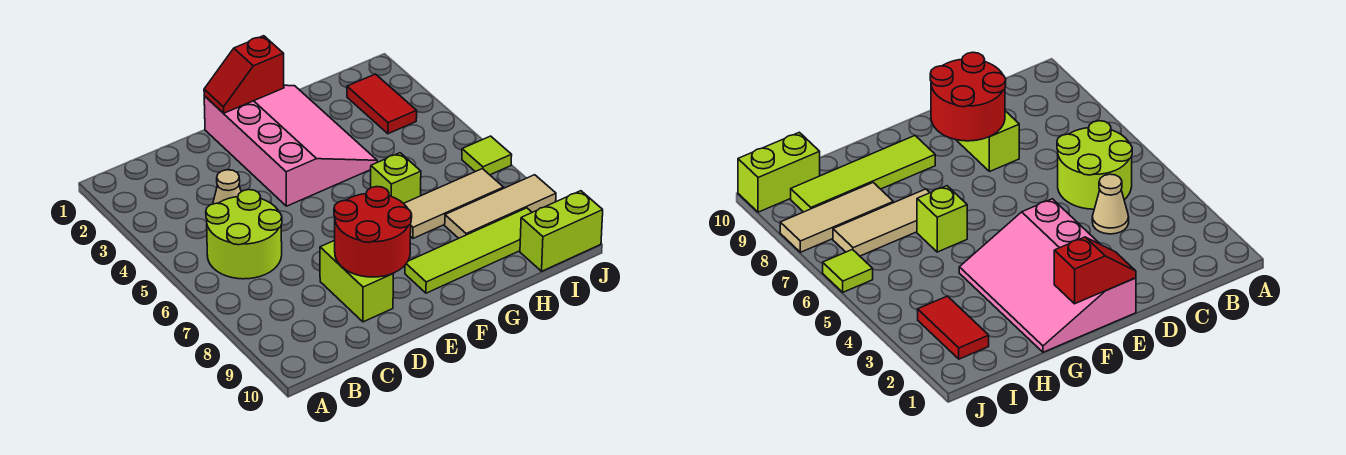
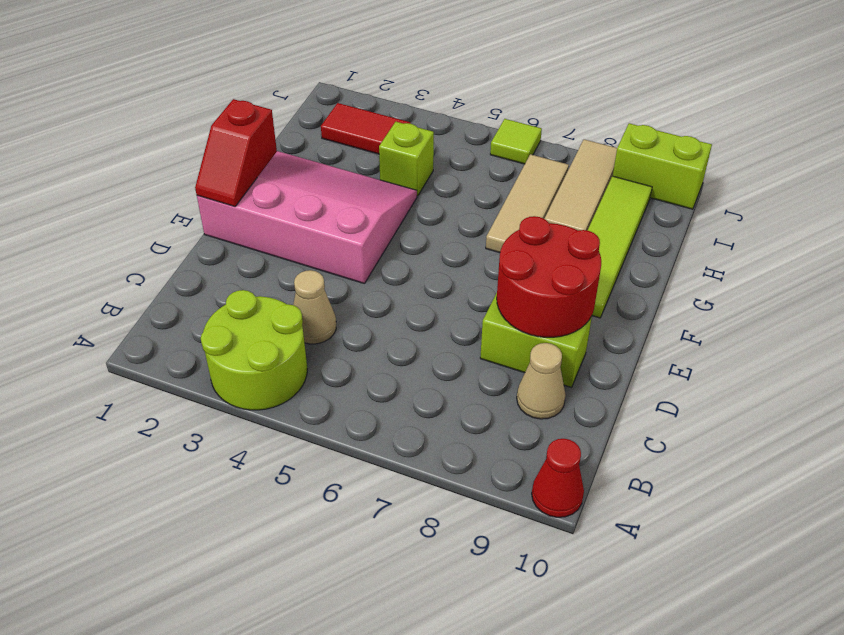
none -> red 1x1 cone [532,439,584,517]
lime 2x2 round brick [206,190,282,279] -> lime 2x2 round brick moved to [201,290,307,410]
none -> tan 1x1 cone [517,343,566,419]
lime 1x1 brick [371,153,421,203] -> lime 1x1 brick moved to [379,122,434,196]
lime 1x2 brick [520,191,603,271] -> lime 1x2 brick turned to [613,123,712,209]

